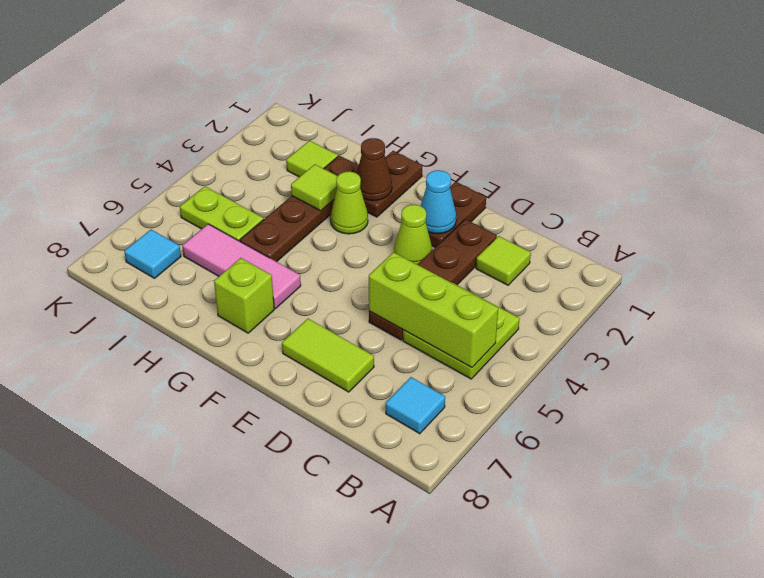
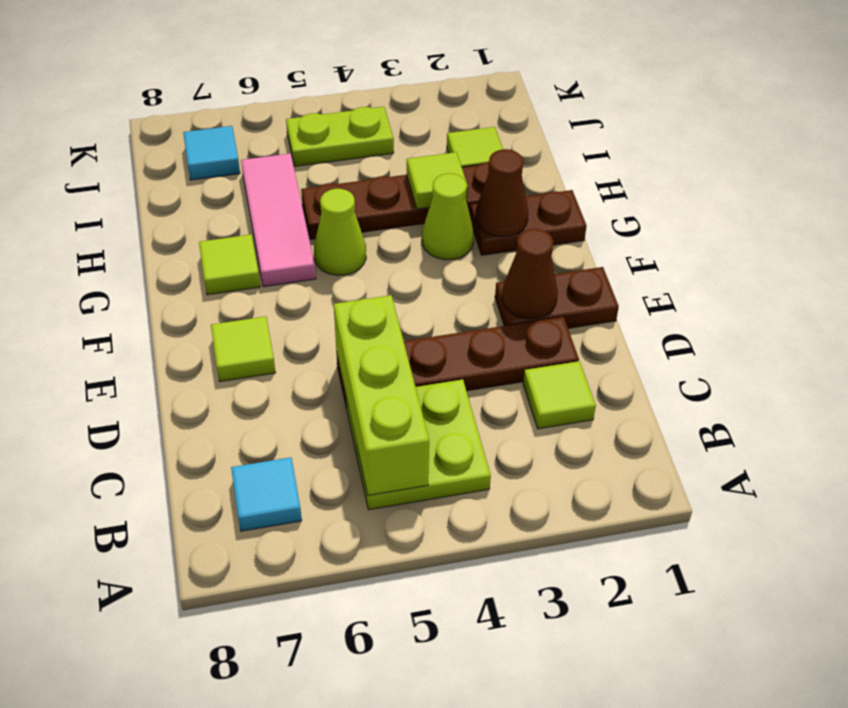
lime 1x2 tile [282,319,374,392] -> lime 1x1 tile [211,316,275,382]
cyan 1x1 cone [421,170,456,234] -> brown 1x1 cone [502,229,558,319]
lime 1x1 cone [394,205,432,265] -> lime 1x1 cone moved to [314,189,366,275]
lime 1x1 brick [214,258,274,333] -> lime 1x1 tile [199,234,260,295]
lime 1x2 plate [180,186,264,241] -> lime 1x2 plate turned to [286,107,394,166]

